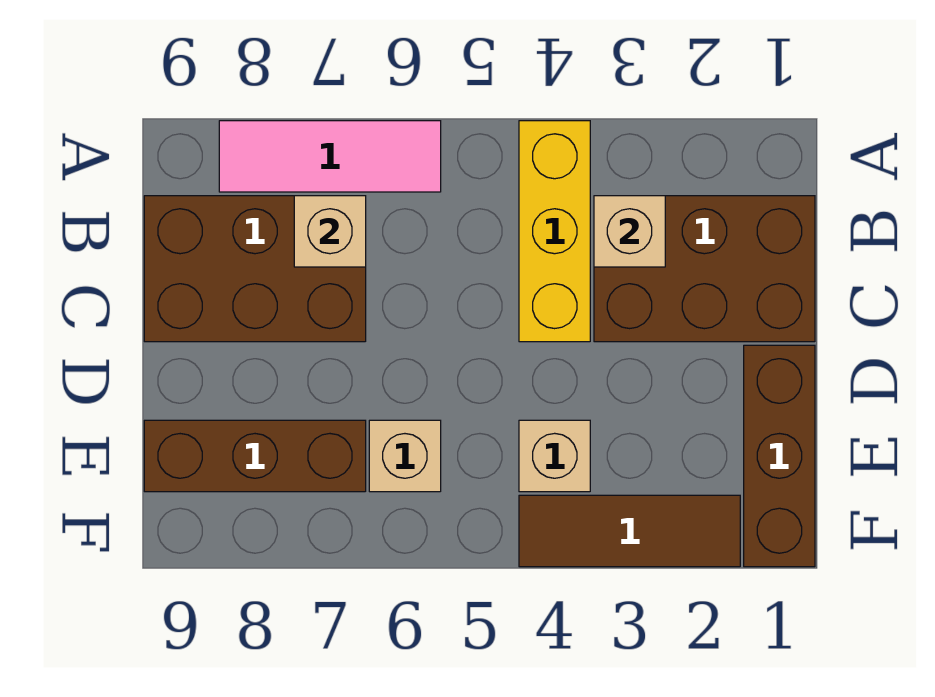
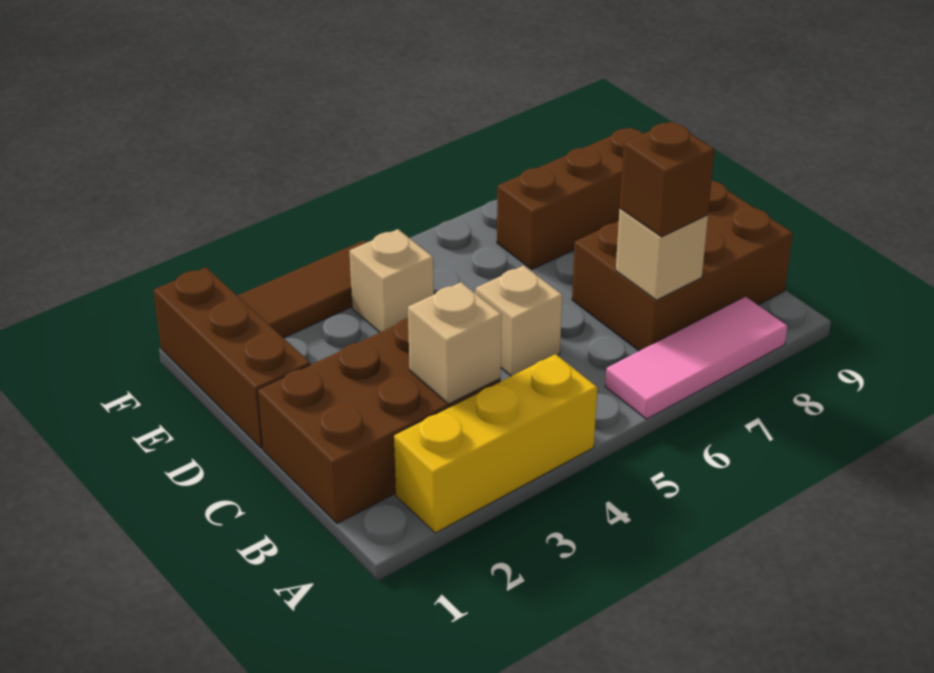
yellow 1x3 brick [519,121,590,342] -> yellow 1x3 brick turned to [394,354,597,533]
none -> brown 1x1 brick [620,122,715,237]
tan 1x1 brick [369,420,441,492] -> tan 1x1 brick moved to [476,266,562,376]

